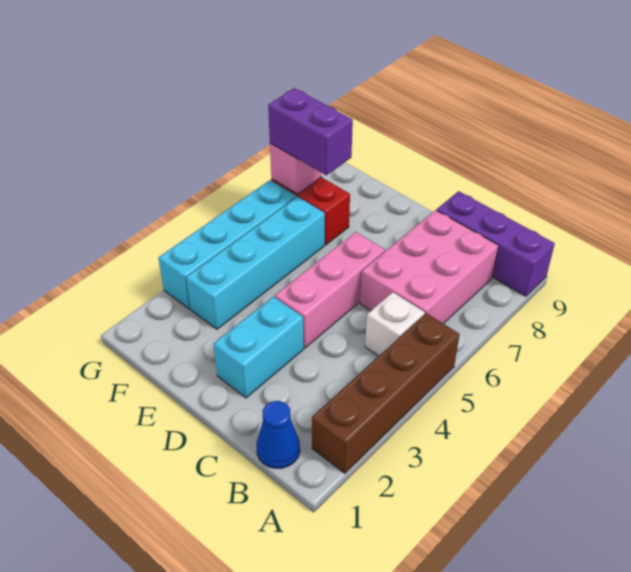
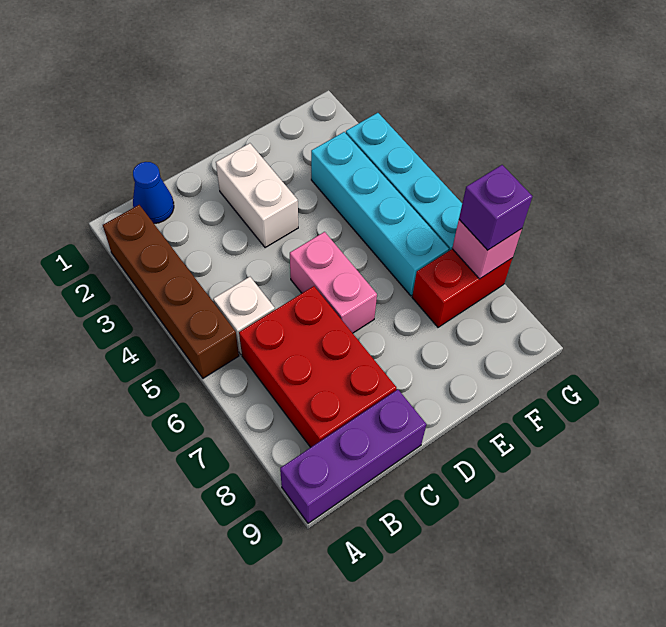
pink 2x3 brick [360,210,498,324] -> red 2x3 brick [239,286,396,447]
cyan 1x2 brick [214,297,304,398] -> white 1x2 brick [216,143,298,248]
pink 1x3 brick [275,232,385,348] -> pink 1x2 brick [290,232,377,333]
purple 1x2 brick [268,88,353,175] -> purple 1x1 brick [459,165,532,250]

